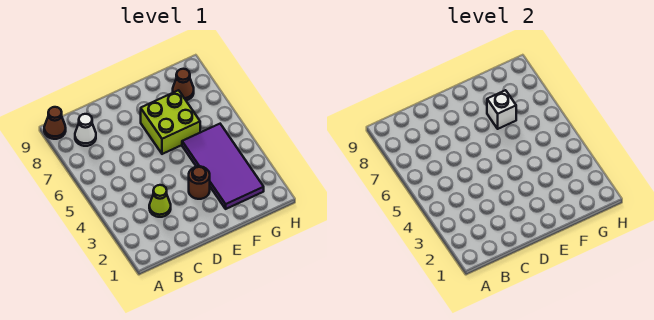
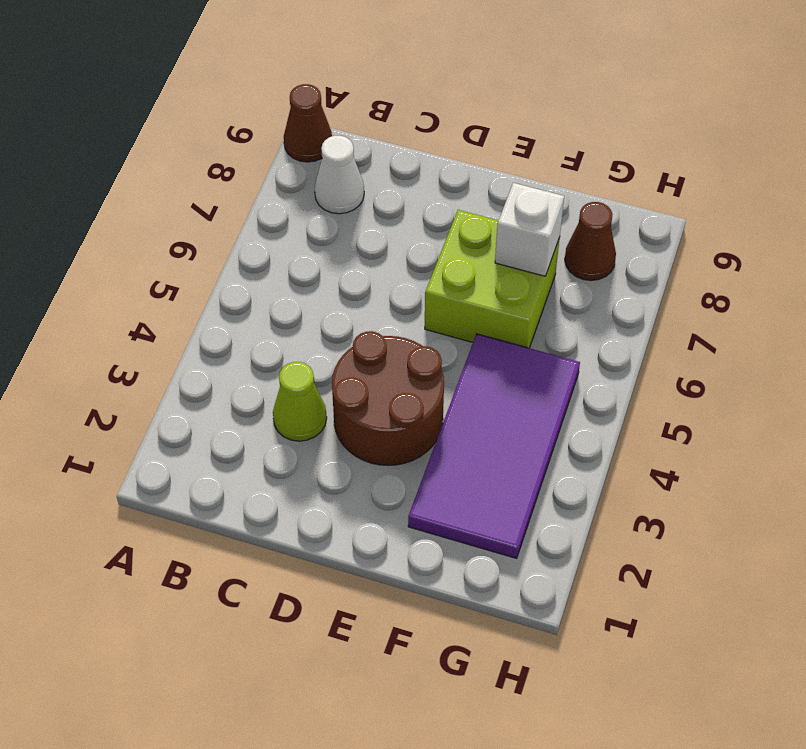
brown 1x1 round brick [189,166,210,199] -> brown 2x2 round brick [332,331,444,465]

